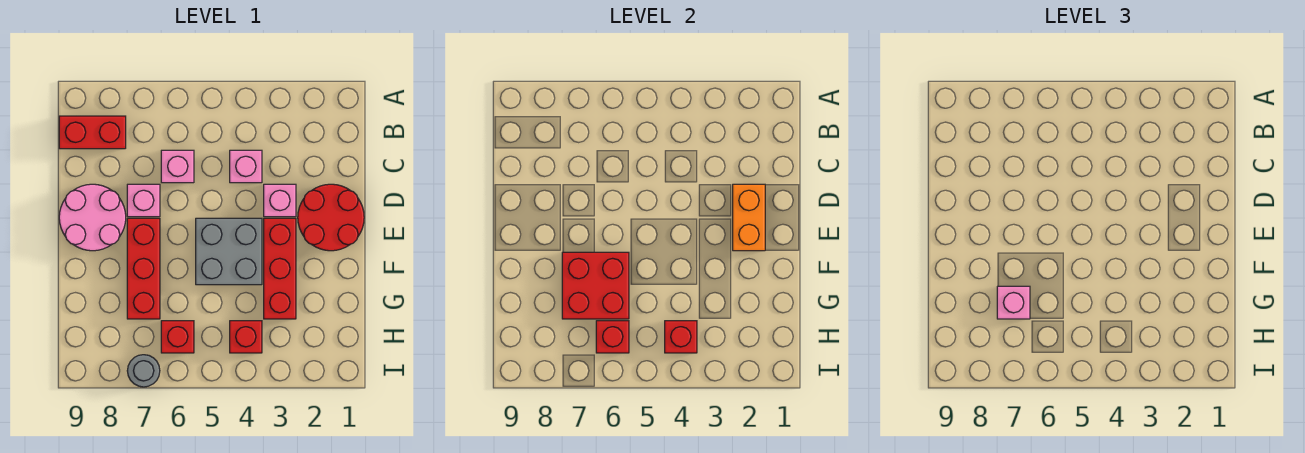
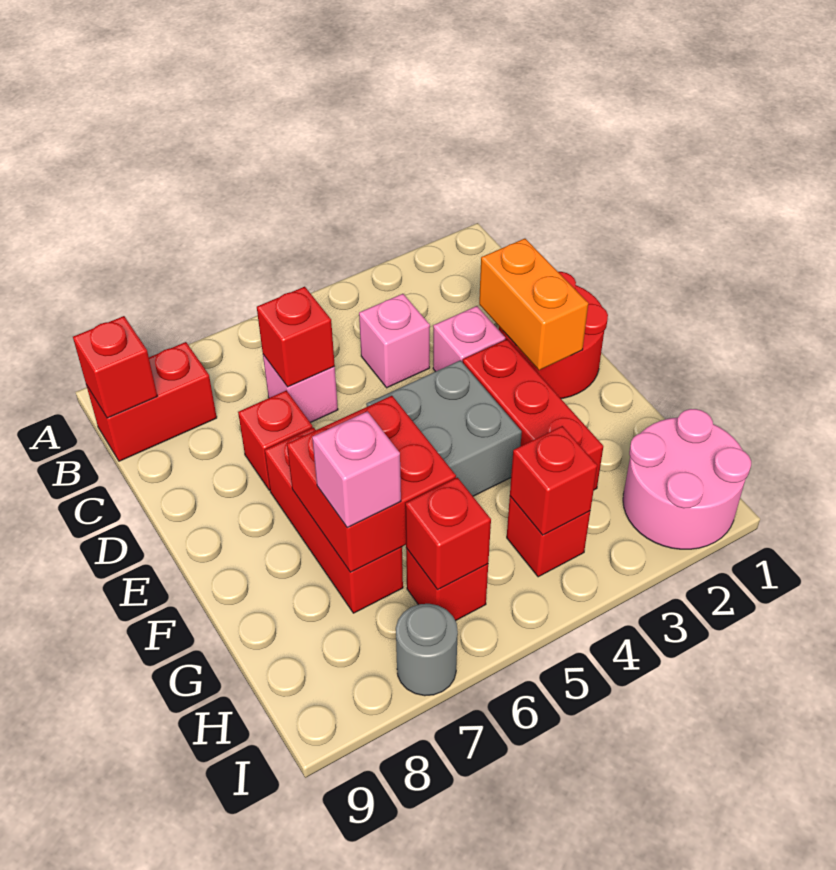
none -> red 1x1 brick [73,316,157,418]
none -> red 1x1 brick [257,287,335,387]
pink 1x1 brick [127,184,160,217] -> red 1x1 brick [238,390,313,490]
pink 2x2 round brick [59,184,126,251] -> pink 2x2 round brick moved to [623,409,751,549]

